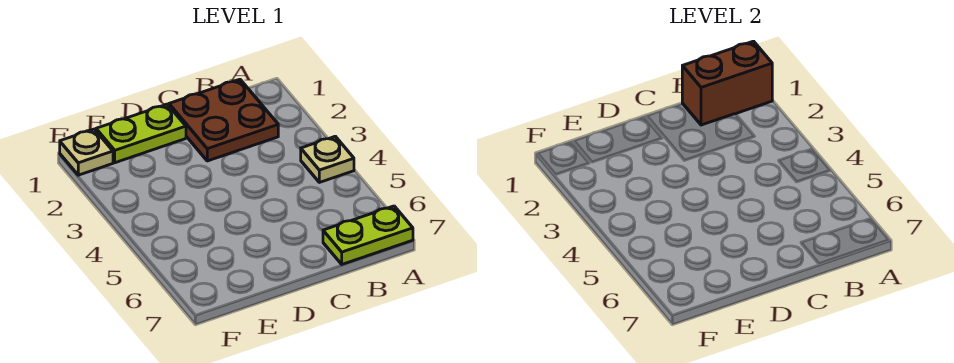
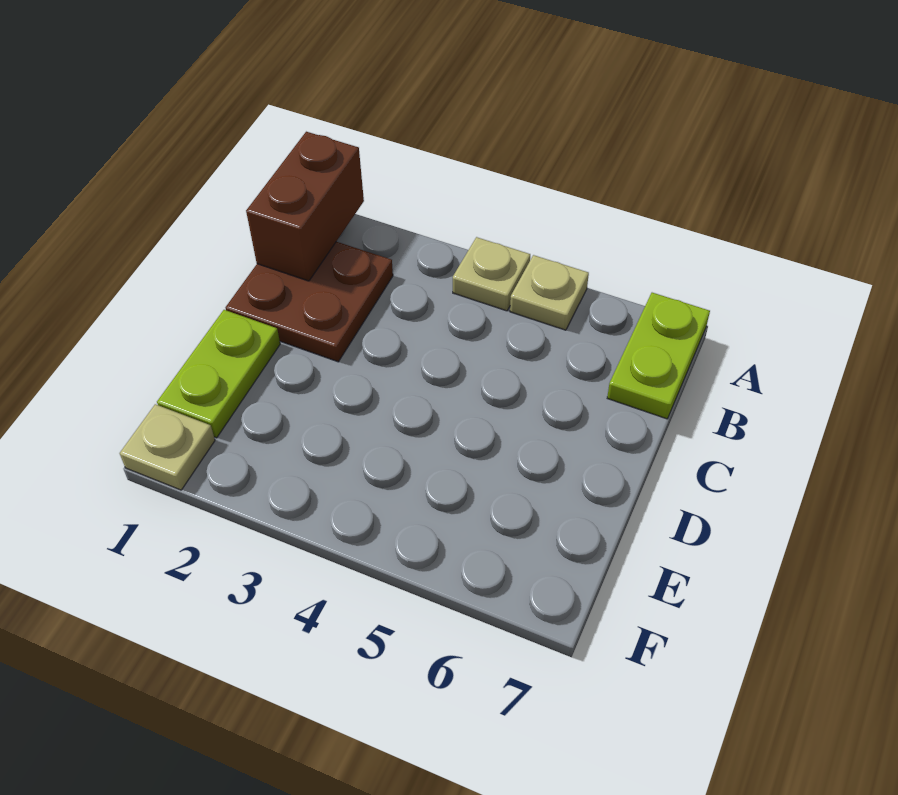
none -> tan 1x1 plate [510,255,589,330]

